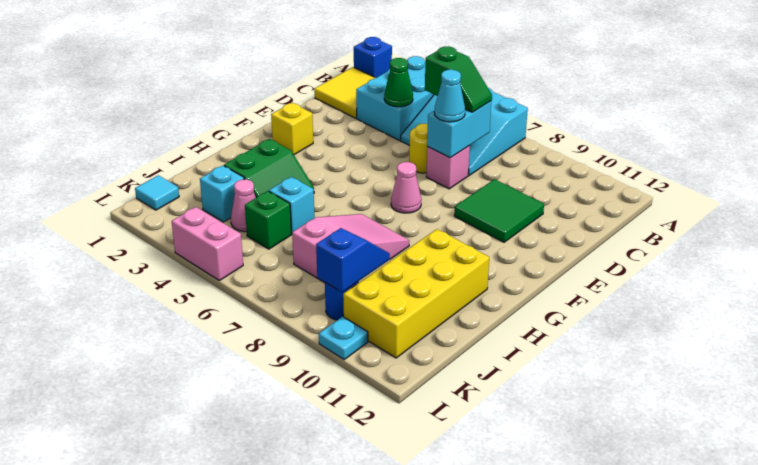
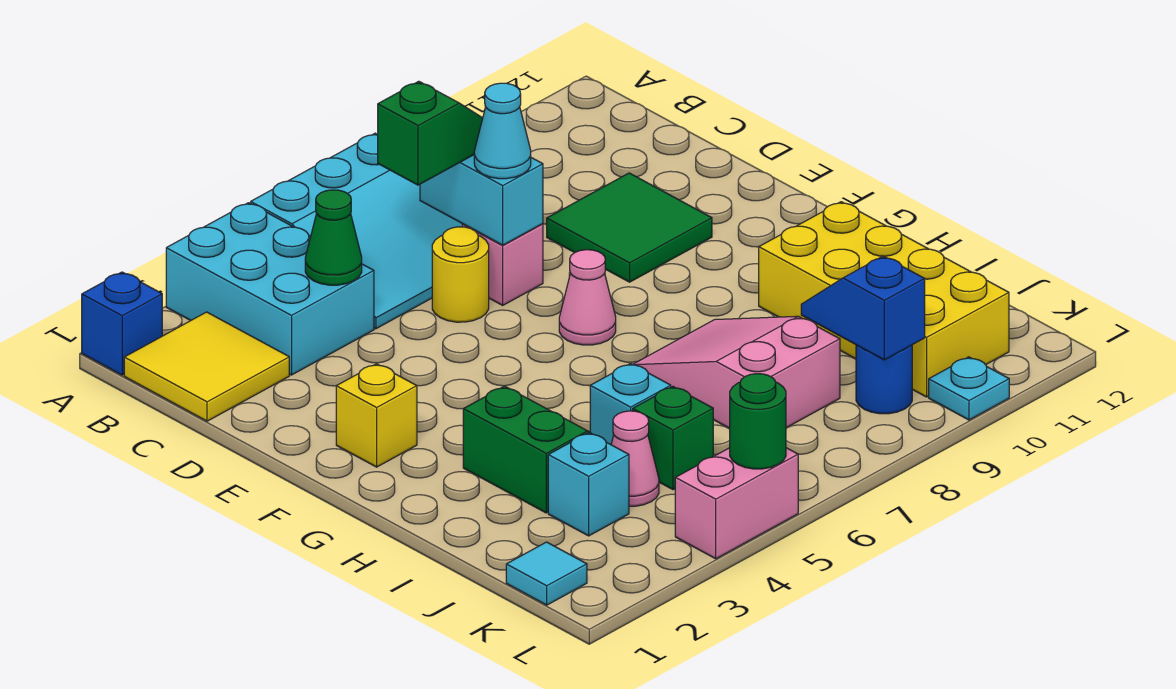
none -> green 1x1 round brick [730,374,786,469]

